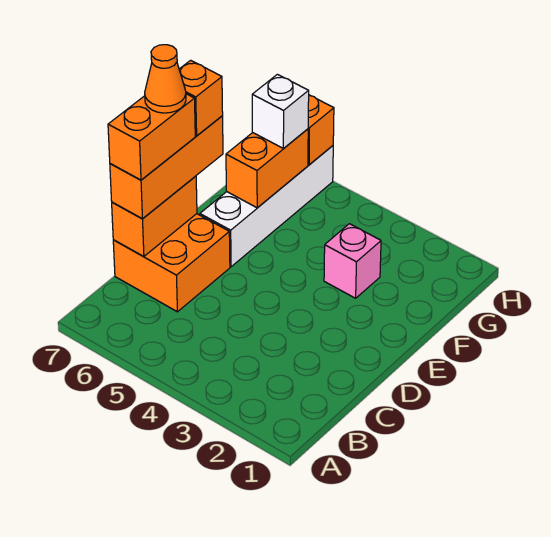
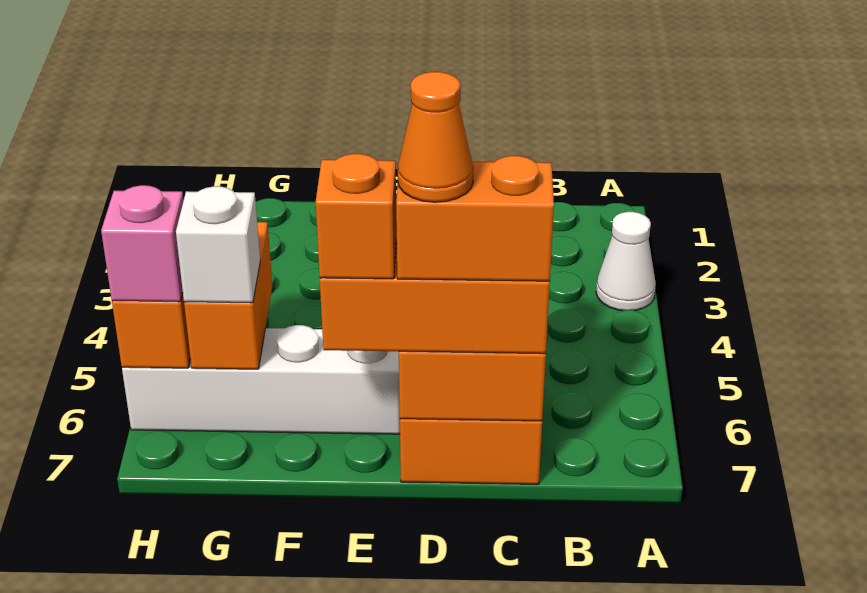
none -> white 1x1 cone [596,212,656,311]
pink 1x1 brick [324,224,381,298] -> pink 1x1 brick moved to [101,185,184,302]
orange 1x2 brick [226,129,308,208] -> orange 1x2 brick turned to [184,222,272,369]

